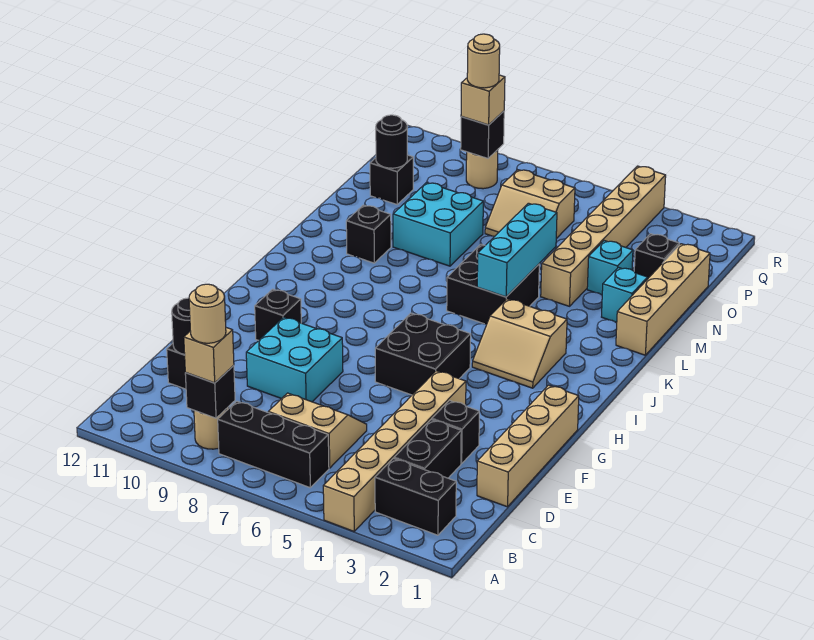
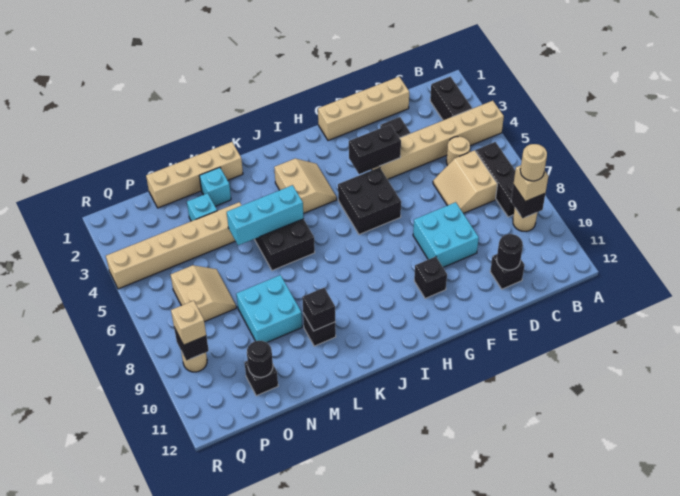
black 1x2 brick [394,420,461,478] -> black 1x2 brick moved to [349,124,401,174]
black 1x1 brick [634,234,679,278] -> black 1x1 brick moved to [302,288,335,331]
tan 1x1 round brick [467,34,500,88] -> tan 1x1 round brick moved to [446,137,470,166]

